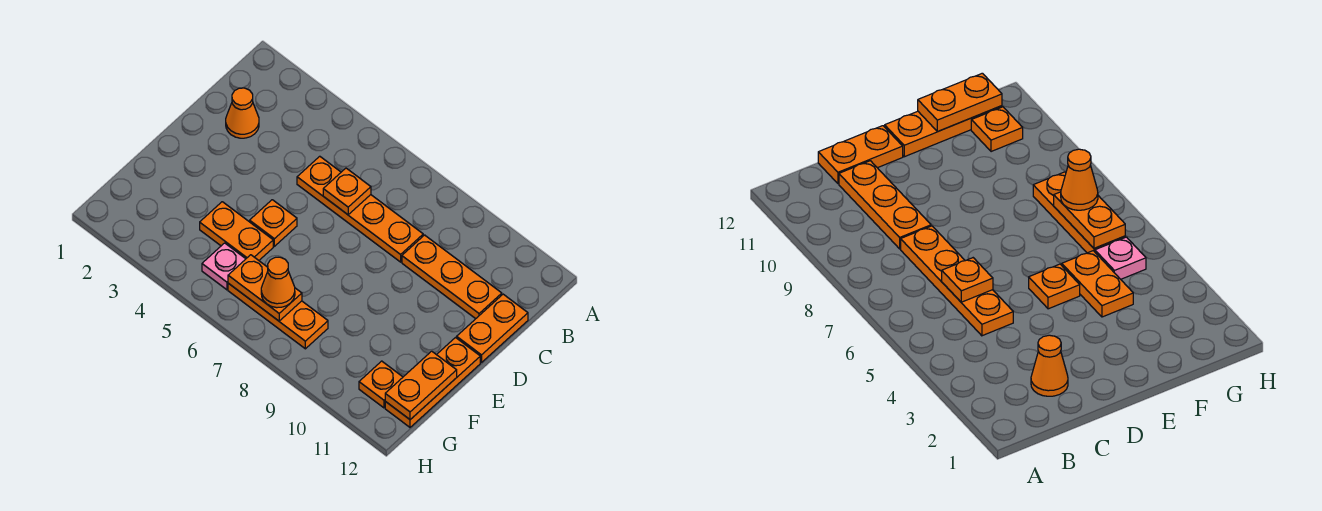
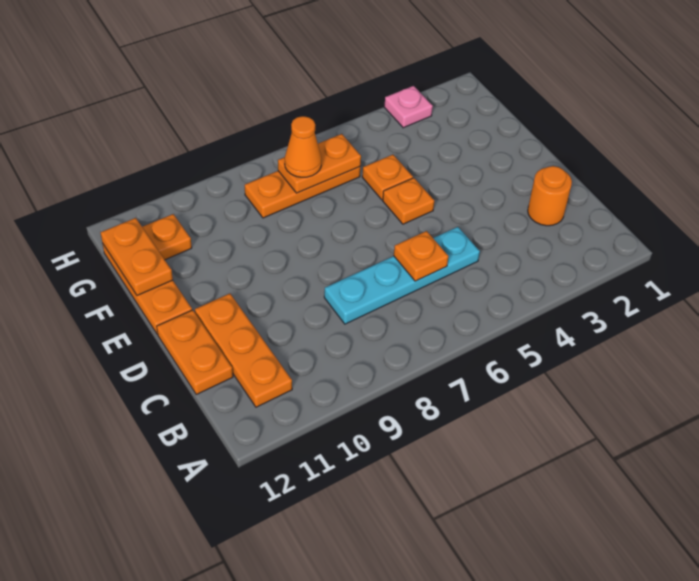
orange 1x1 cone [226,88,259,138] -> orange 1x1 round brick [528,166,572,226]
orange 1x4 plate [297,156,423,262] -> cyan 1x4 plate [324,227,480,324]
orange 1x3 plate [402,235,502,319] -> orange 1x3 plate turned to [195,294,292,407]
orange 1x2 plate [200,202,273,260] -> orange 1x1 plate [362,155,413,200]
pink 1x1 plate [202,243,245,290] -> pink 1x1 plate moved to [384,86,433,128]

